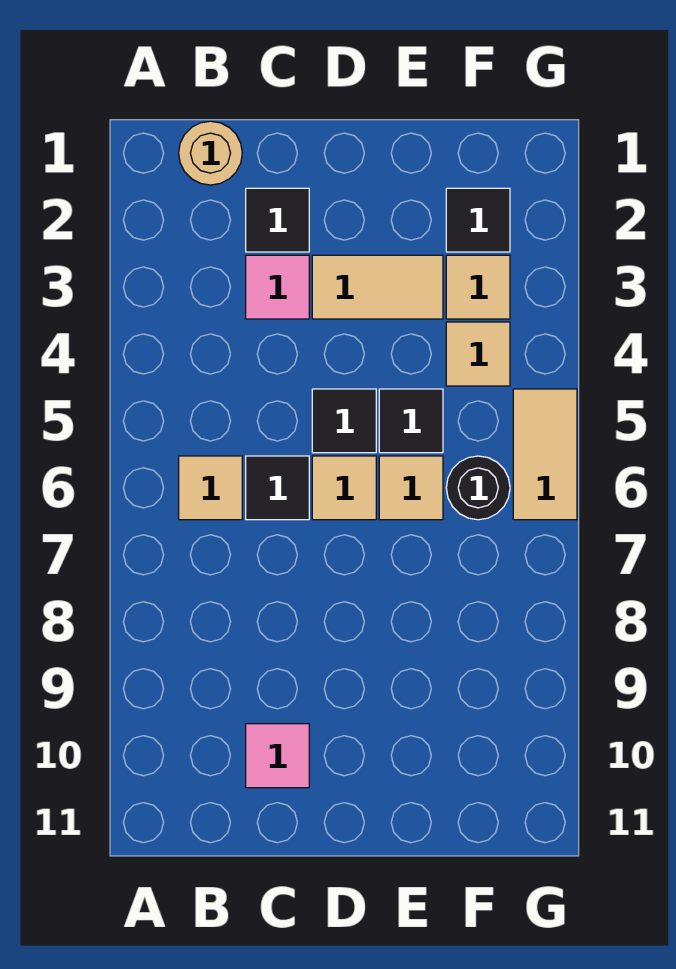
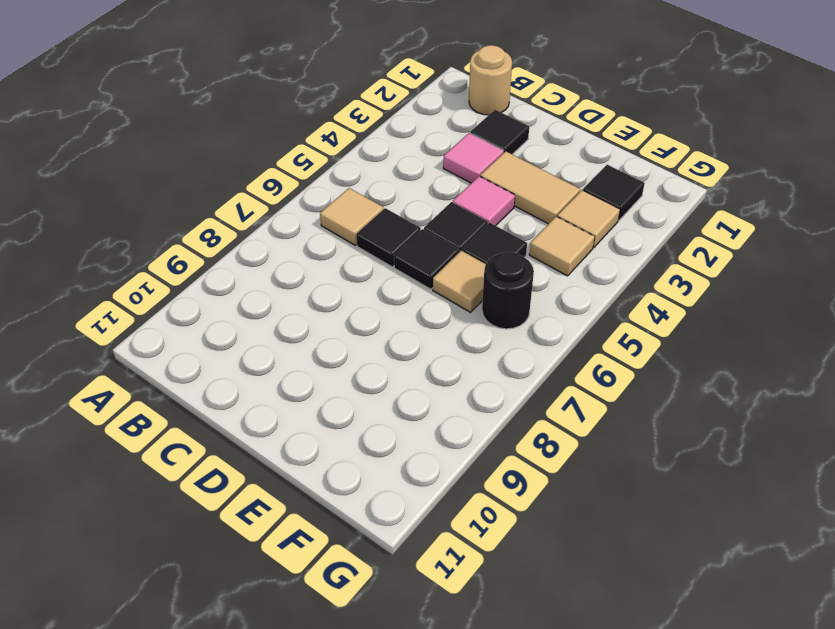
pink 1x1 tile [246,724,309,788] -> pink 1x1 tile moved to [453,176,515,226]
tan 1x1 tile [312,456,376,520] -> black 1x1 tile [394,229,459,289]
tan 1x2 tile [513,389,577,520] -> none

